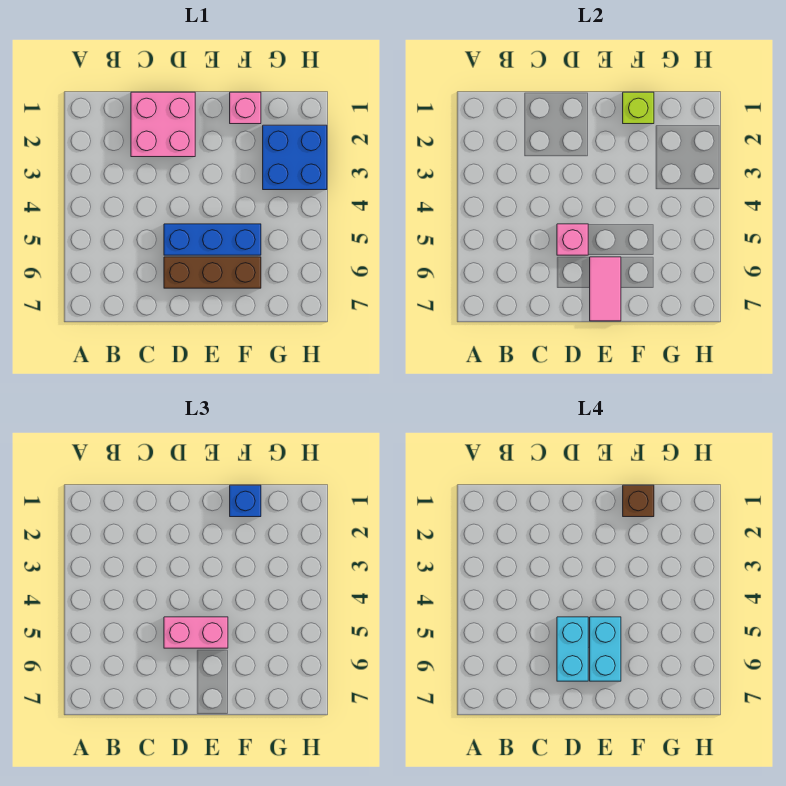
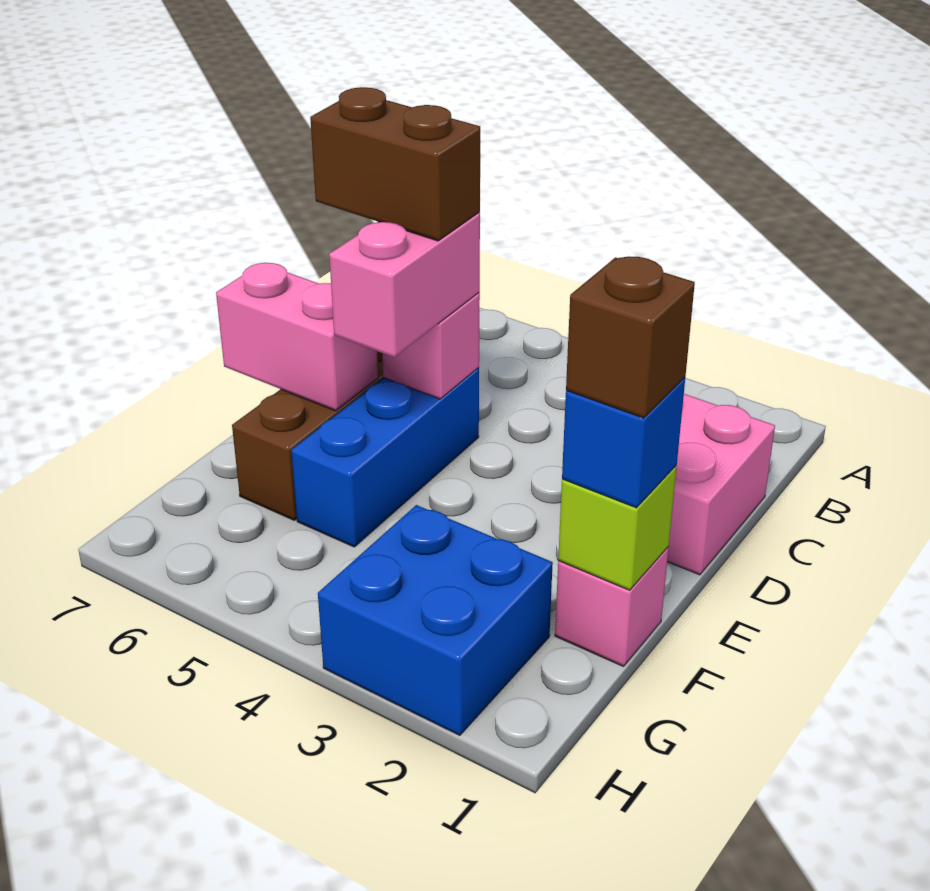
cyan 1x2 brick [557,617,588,681] -> brown 1x2 brick [310,87,480,241]
cyan 1x2 brick [590,617,621,681] -> none
pink 1x2 tile [590,257,621,321] -> pink 1x2 brick [216,263,378,411]

